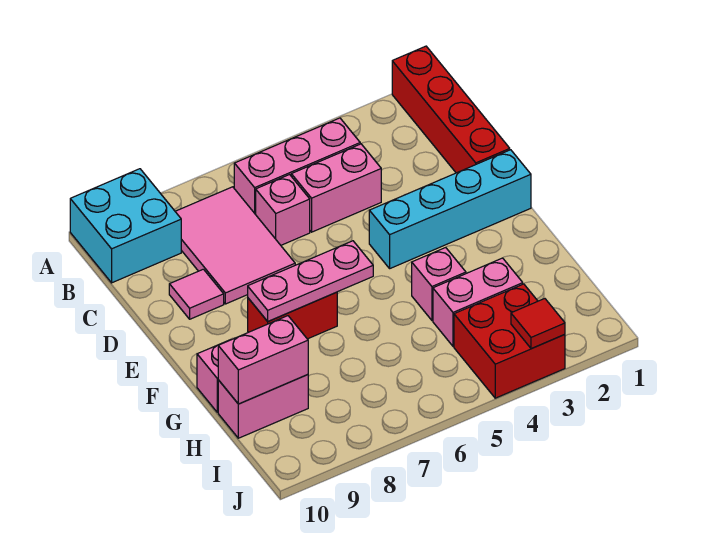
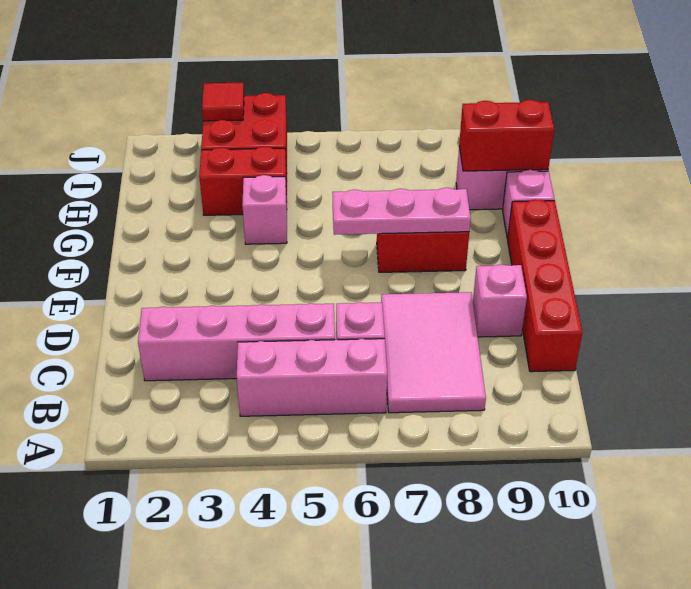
red 1x4 brick [392,46,510,173] -> red 1x4 brick moved to [508,199,582,372]
cyan 2x2 brick [70,169,181,283] -> none
pink 1x2 brick [291,144,381,232] -> pink 1x4 brick [138,303,335,381]
pink 1x1 tile [169,269,224,319] -> pink 1x1 brick [473,264,527,337]
cyan 1x4 brick [369,150,531,268] -> none
pink 1x2 brick [433,258,523,346] -> red 1x2 brick [199,146,287,215]
pink 1x2 brick [218,316,308,404] -> red 1x2 brick [459,100,554,171]

